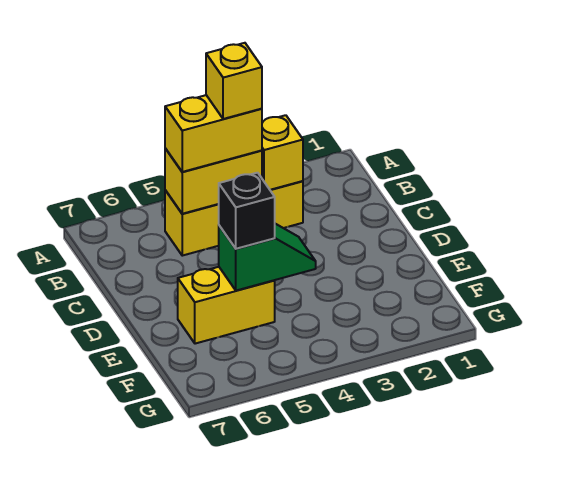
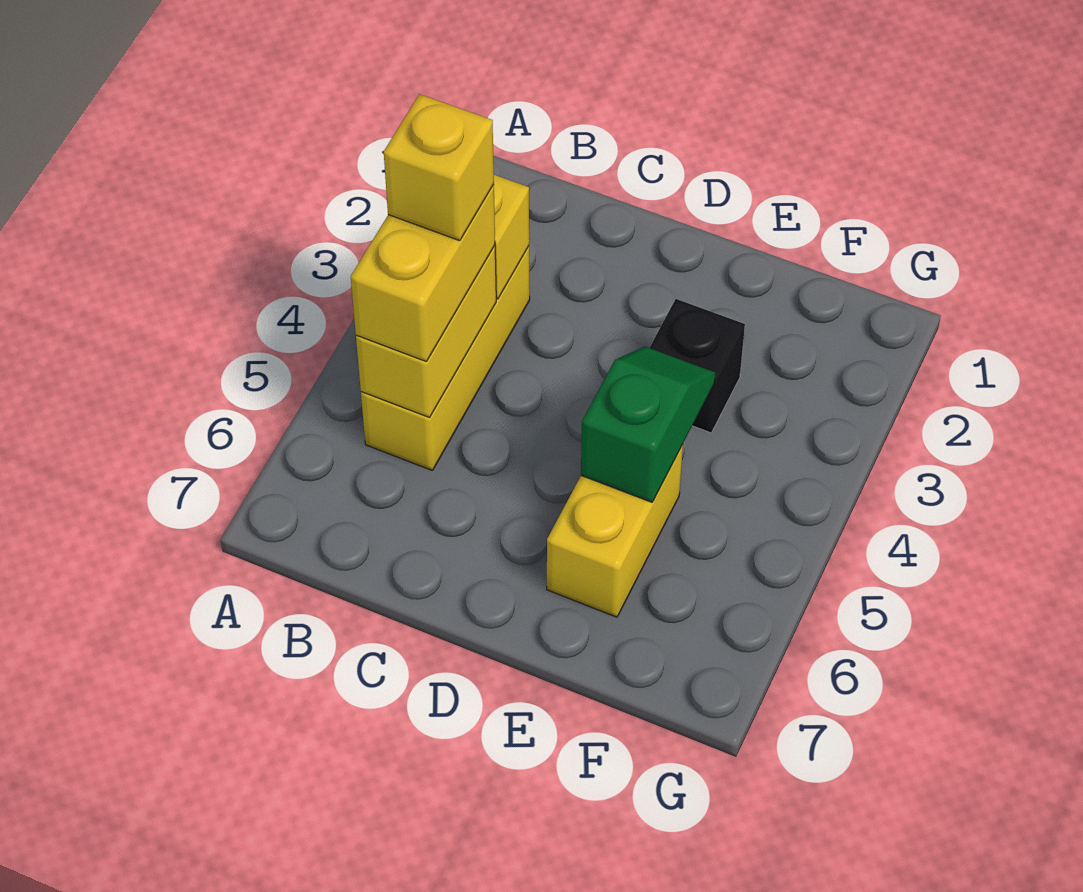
black 1x1 brick [219,173,275,249] -> black 1x1 brick moved to [650,299,745,433]

